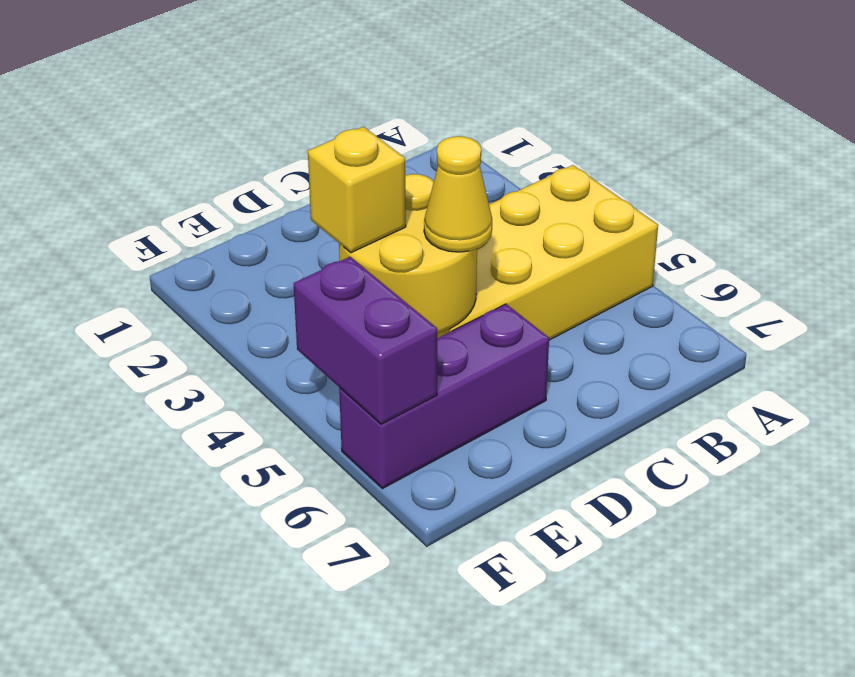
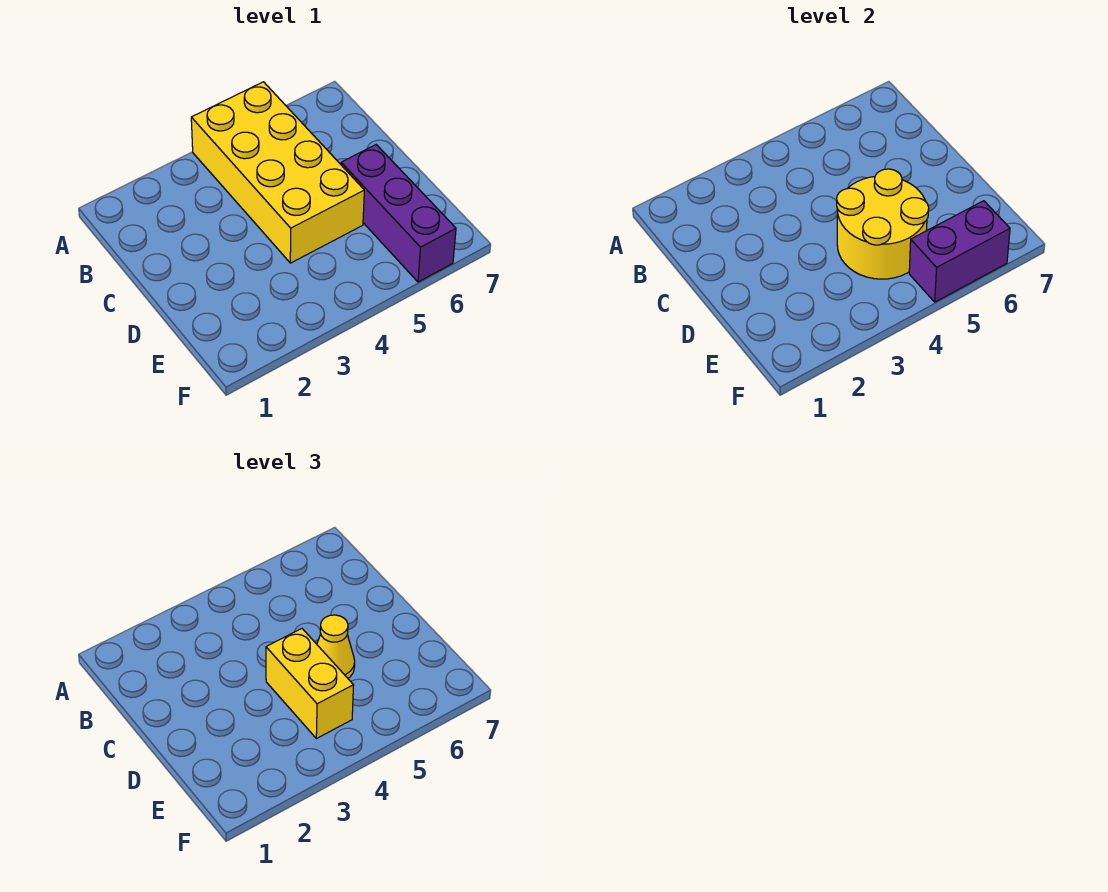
yellow 1x1 brick [308,127,406,253] -> yellow 1x2 brick [266,629,354,739]

